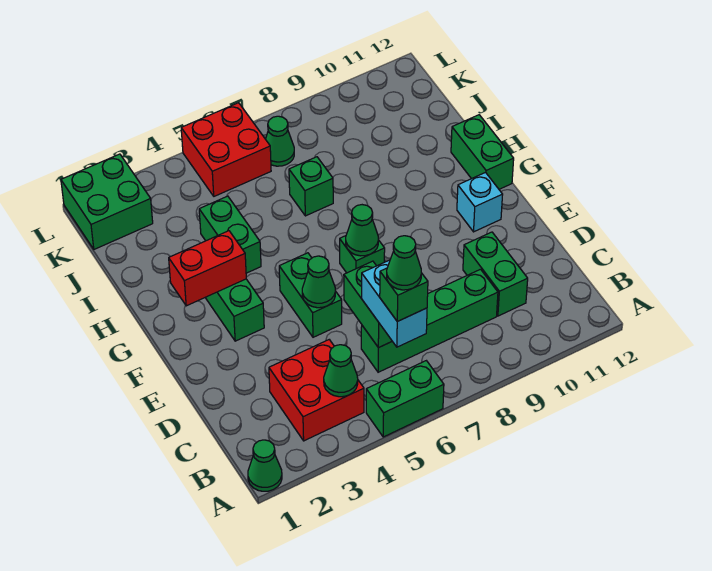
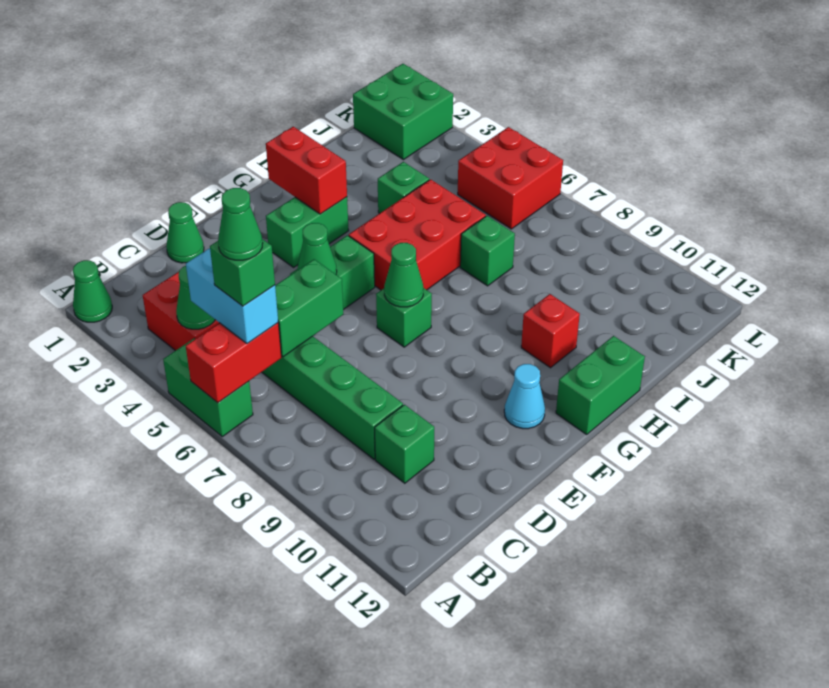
none -> red 1x2 brick [186,323,281,403]
cyan 1x2 brick [362,260,427,347] -> cyan 1x2 brick turned to [186,248,278,343]
green 1x2 brick [463,232,528,316] -> green 1x1 brick [375,405,434,483]
cyan 1x1 brick [457,173,503,232] -> cyan 1x1 cone [504,364,545,429]
none -> red 2x3 brick [349,179,486,290]
green 1x2 brick [199,196,261,273] -> green 1x1 brick [378,162,429,213]
none -> red 1x1 brick [521,294,580,368]
green 1x1 cone [266,116,294,166] -> green 1x1 cone moved to [166,202,204,263]

